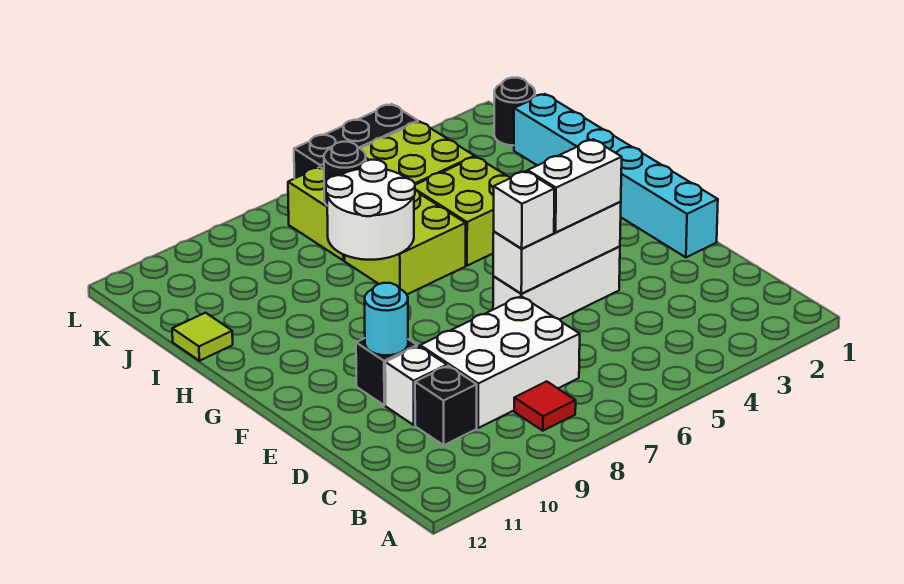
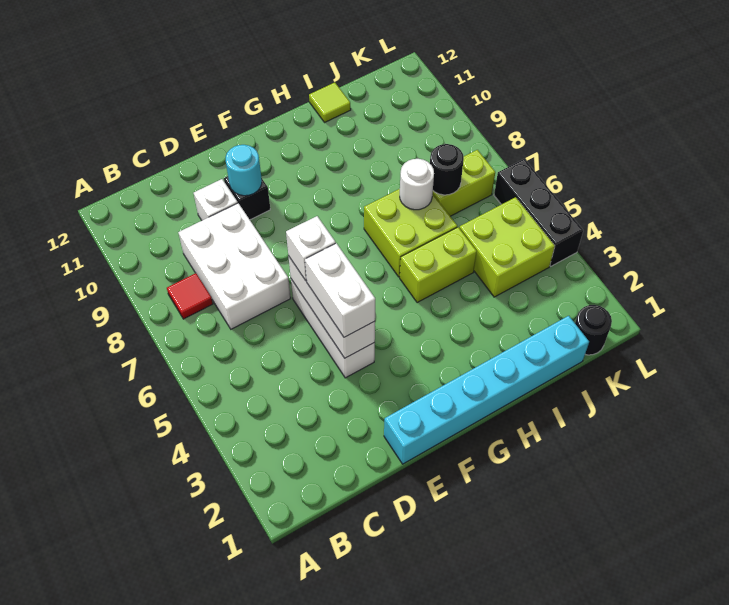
black 1x1 brick [415,366,477,445] -> none
lime 2x2 brick [415,157,511,266] -> lime 1x2 brick [400,227,477,303]
white 2x2 round brick [326,160,415,260] -> white 1x1 round brick [400,159,434,210]

